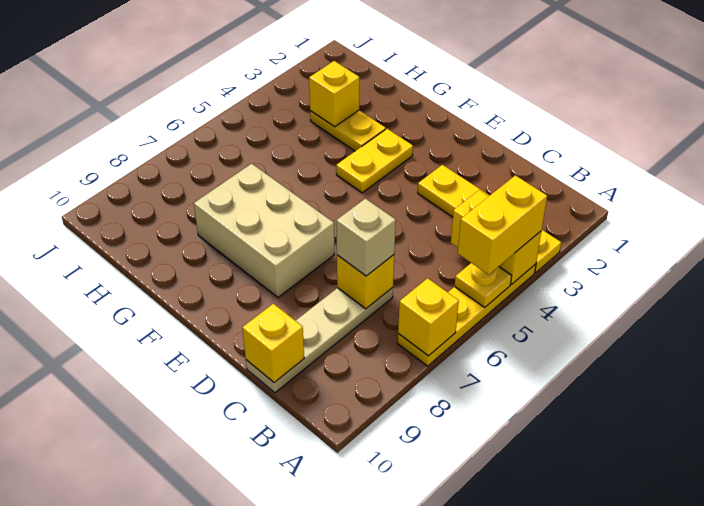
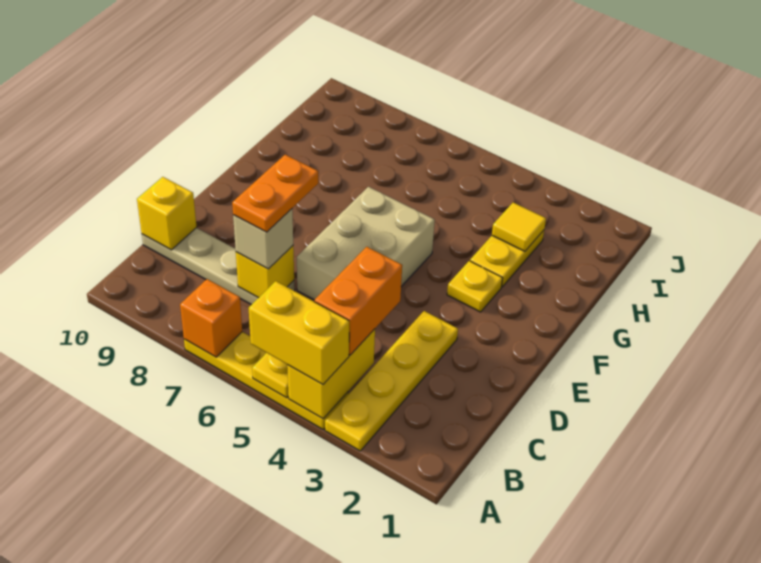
yellow 1x1 brick [398,278,459,356] -> orange 1x1 brick [180,279,242,357]
none -> orange 1x2 brick [314,247,402,355]
none -> orange 1x2 plate [232,155,318,232]
tan 2x3 brick [194,164,334,297] -> tan 2x3 brick moved to [297,187,435,300]
yellow 1x2 plate [336,129,413,193] -> yellow 1x1 plate [447,261,503,312]
yellow 1x1 brick [309,61,359,127] -> yellow 1x1 tile [492,203,546,251]

